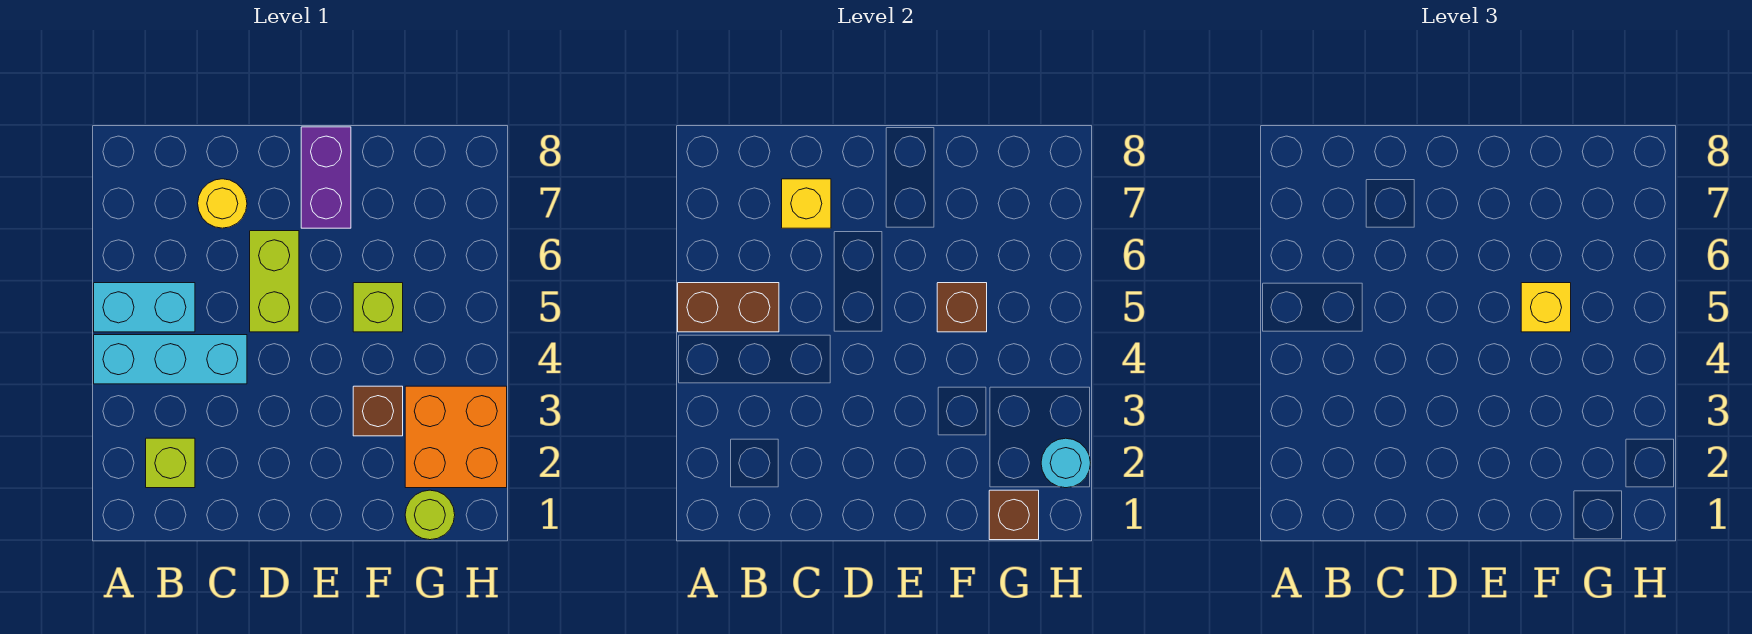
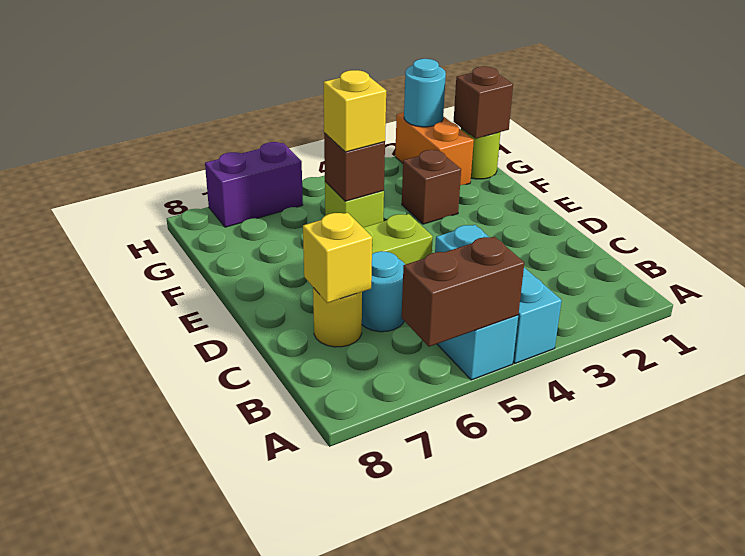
brown 1x2 brick [678,283,779,332] -> brown 1x2 brick turned to [402,237,524,347]
lime 1x1 brick [146,438,195,488] -> none
none -> cyan 1x1 round brick [362,251,405,332]
purple 1x2 brick [301,127,351,228] -> purple 1x2 brick moved to [205,142,303,227]
orange 2x2 brick [405,386,507,488] -> orange 1x2 brick [395,112,474,185]

